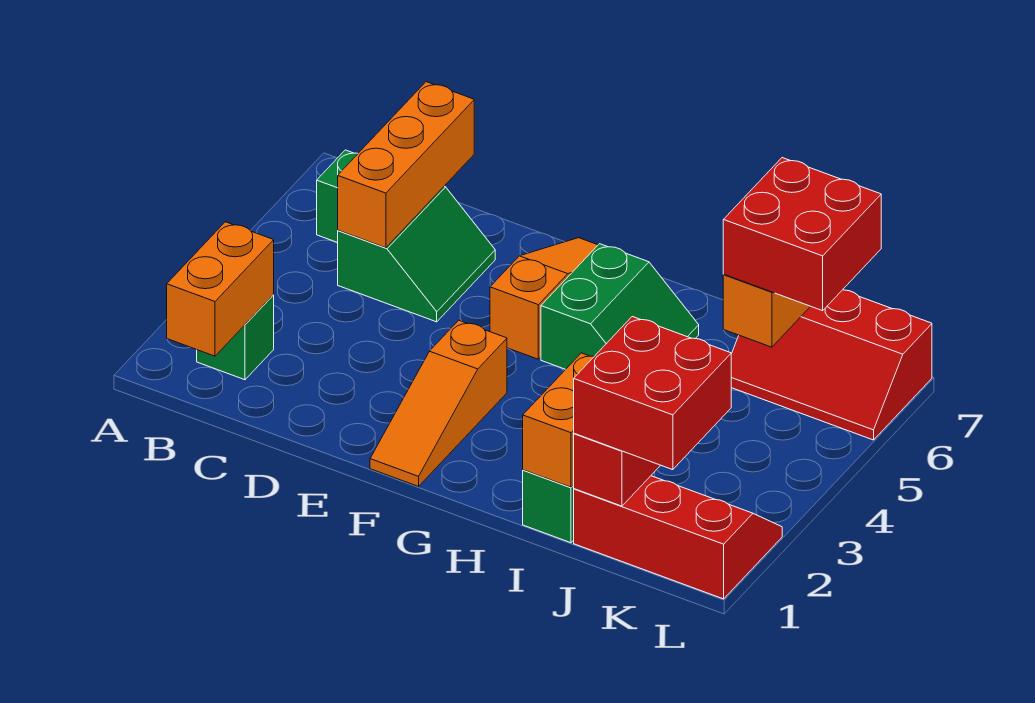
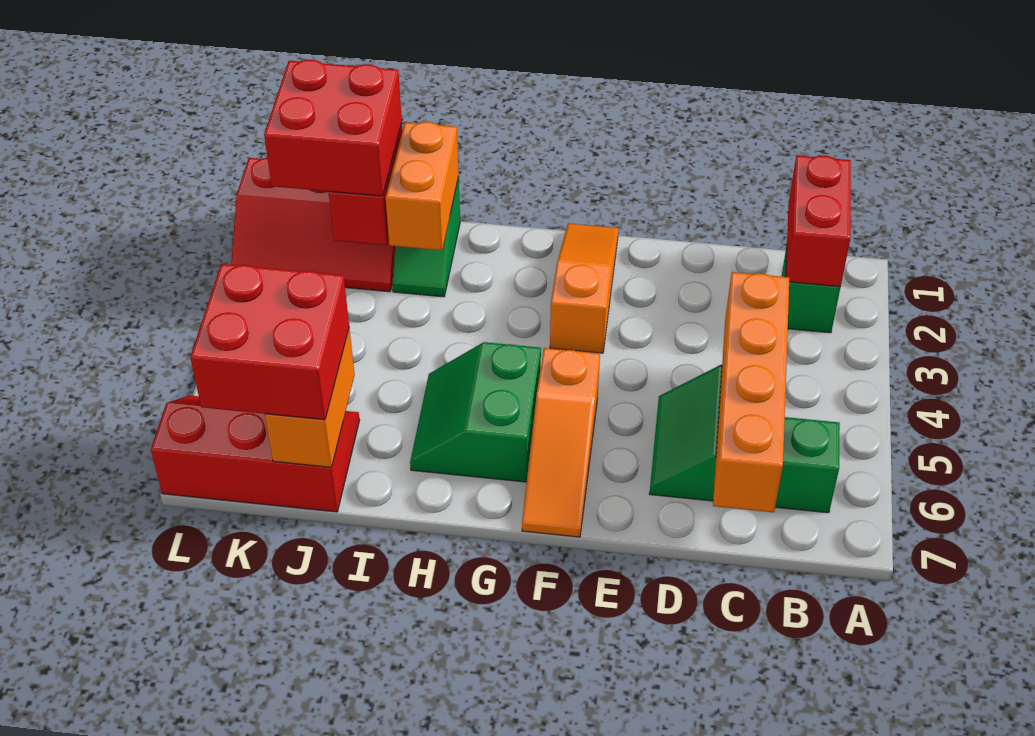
orange 1x2 brick [167,222,274,356] -> red 1x2 brick [786,155,851,287]
orange 1x3 brick [338,82,474,248] -> orange 1x4 brick [713,272,789,512]

